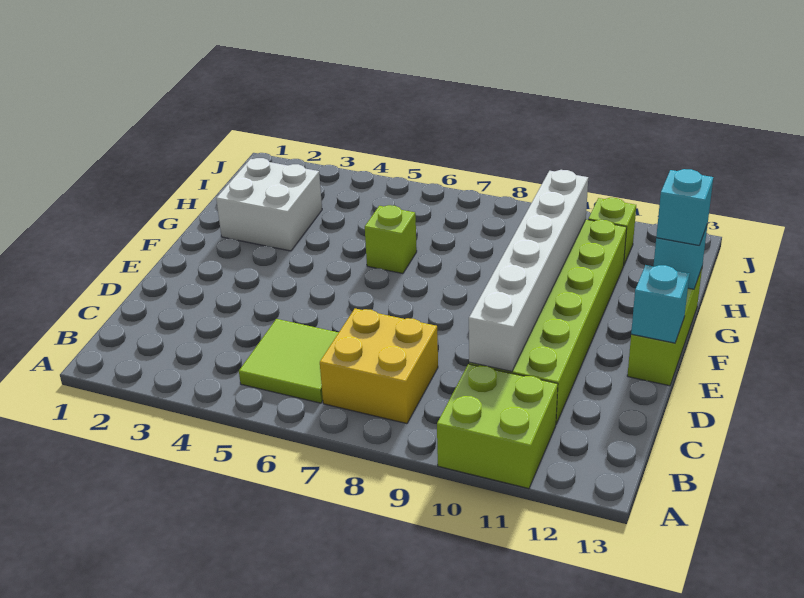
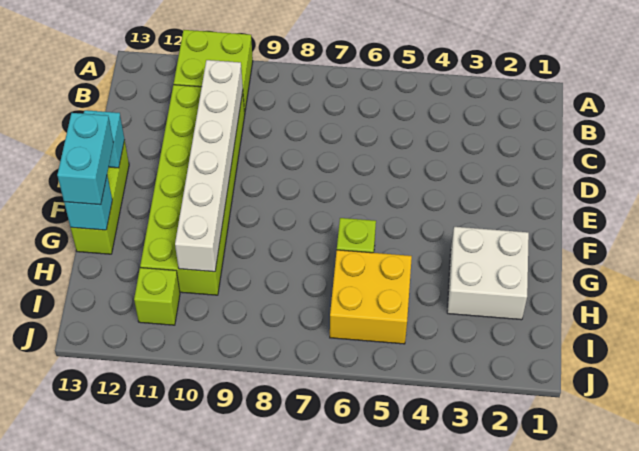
lime 2x2 tile [239,319,339,403] -> none
yellow 2x2 brick [320,309,438,424] -> yellow 2x2 brick moved to [330,250,412,344]
cyan 1x1 brick [656,169,713,245] -> cyan 1x2 brick [57,113,113,205]

